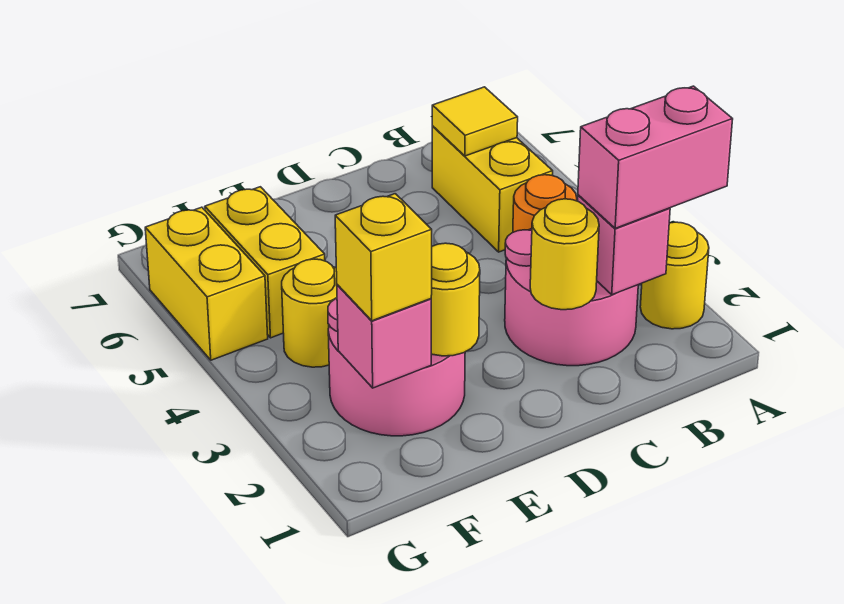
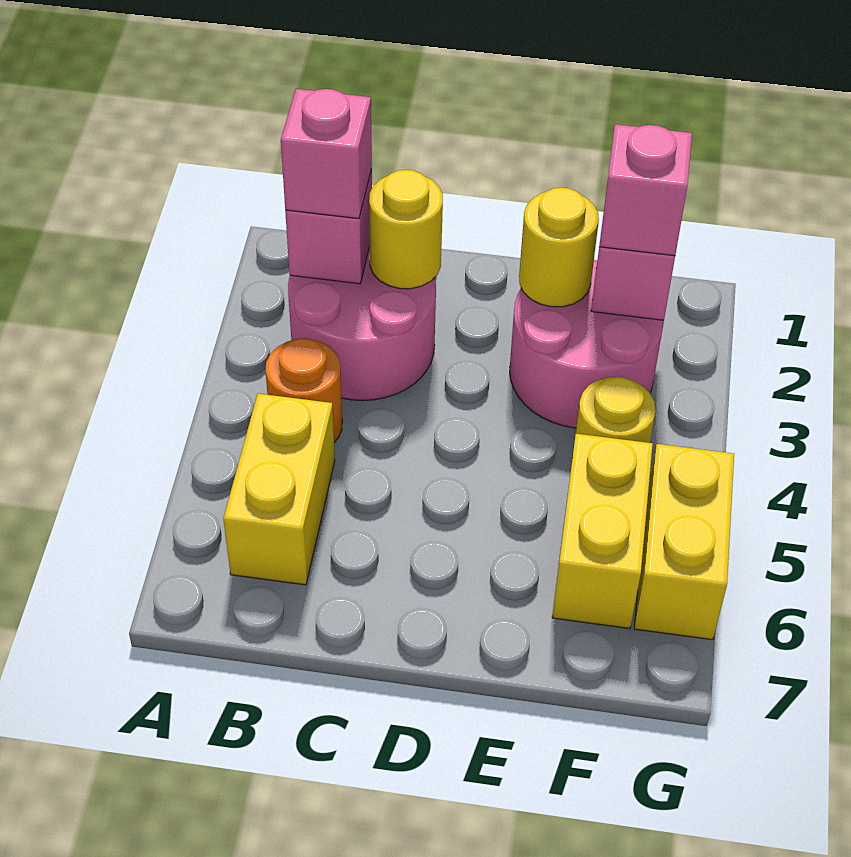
yellow 1x1 round brick [640,222,709,329] -> none
pink 1x2 brick [578,86,733,228] -> pink 1x1 brick [281,89,372,219]
yellow 1x1 tile [432,87,518,156] -> none
yellow 1x1 brick [335,194,432,321] -> pink 1x1 brick [599,124,692,256]

